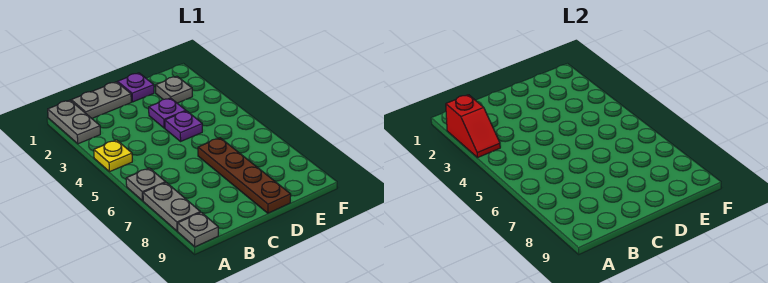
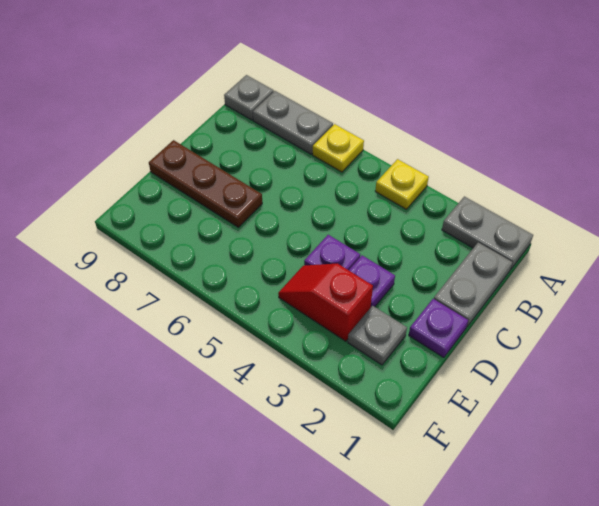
red 1x2 slope [446,95,500,158] -> red 1x2 slope moved to [278,264,373,341]
grey 1x1 plate [126,168,166,201] -> yellow 1x1 plate [313,124,364,172]
brown 1x4 plate [198,138,291,213] -> brown 1x3 plate [149,140,262,227]

